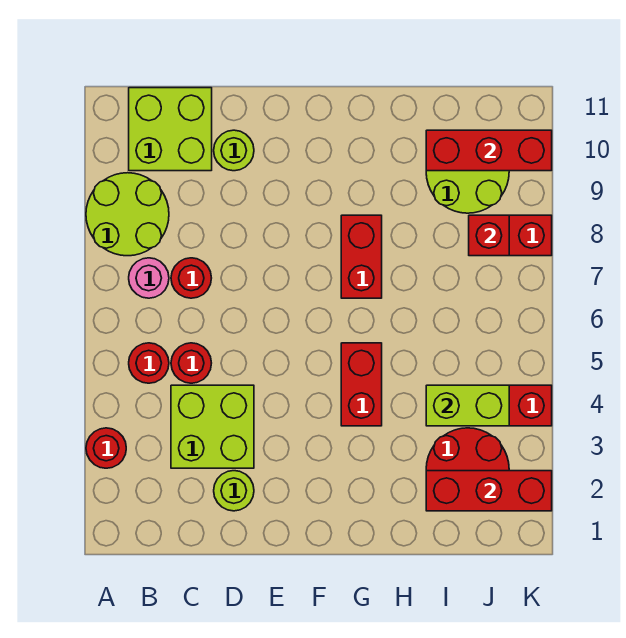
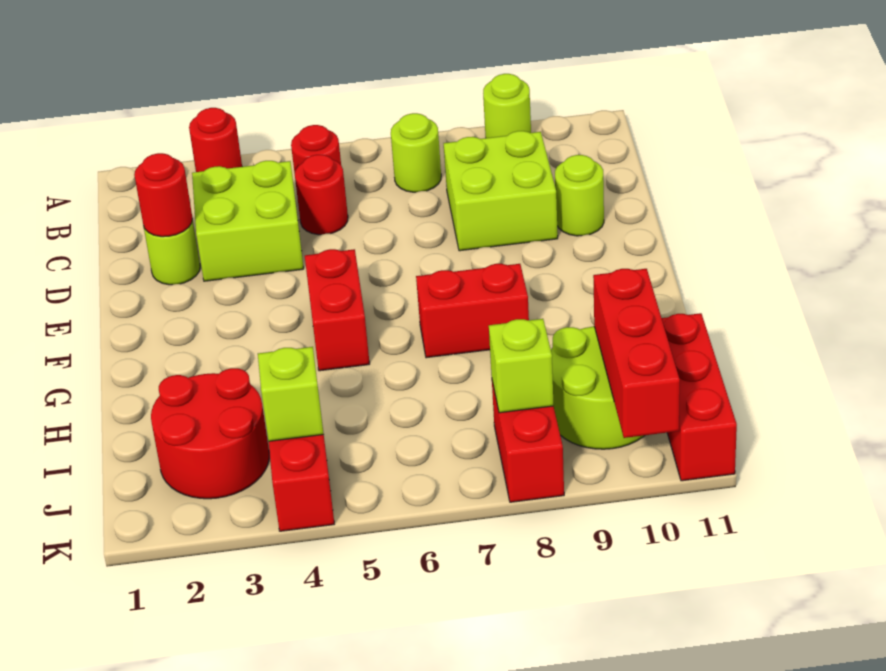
lime 2x2 round brick [86,173,169,256] -> lime 1x1 round brick [483,74,531,138]
pink 1x1 round brick [129,258,169,298] -> lime 1x1 round brick [391,113,441,192]
lime 2x2 brick [129,88,212,171] -> lime 2x2 brick moved to [444,131,558,251]
red 1x1 round brick [171,258,211,298] -> red 1x1 round brick moved to [134,153,193,237]
red 1x2 brick [341,343,382,426] -> red 1x2 brick turned to [305,249,370,371]
red 1x3 brick [426,471,552,511] -> red 1x3 brick moved to [662,313,737,481]
lime 1x2 brick [426,385,509,426] -> lime 1x1 brick [258,347,324,441]
red 1x1 brick [469,215,509,256] -> lime 1x1 brick [489,319,554,413]

